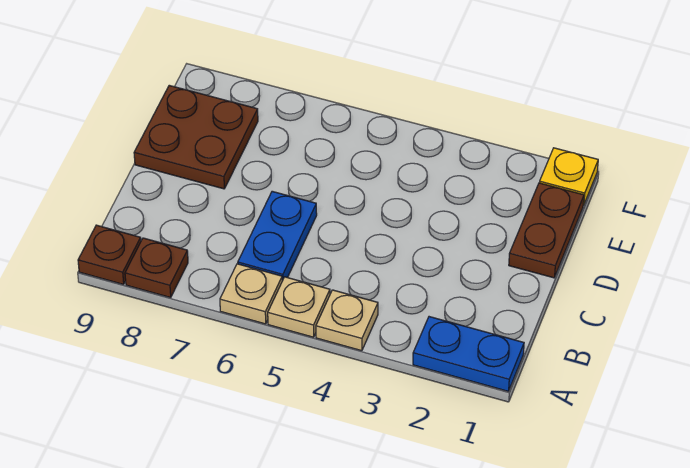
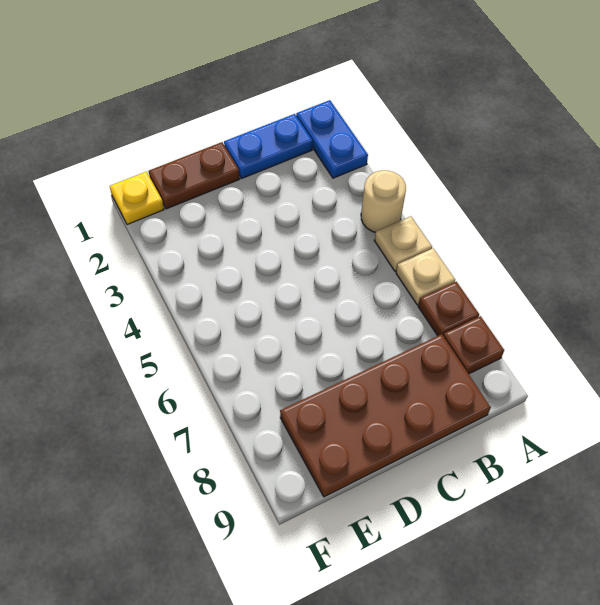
tan 1x1 plate [316,290,378,351] -> tan 1x1 round brick [361,170,406,232]
brown 1x1 plate [78,225,141,284] -> brown 1x1 plate moved to [418,282,479,336]
blue 1x2 plate [238,191,317,281] -> blue 1x2 plate moved to [224,114,313,179]
brown 2x2 plate [134,85,258,189] -> brown 2x4 plate [280,334,491,497]

